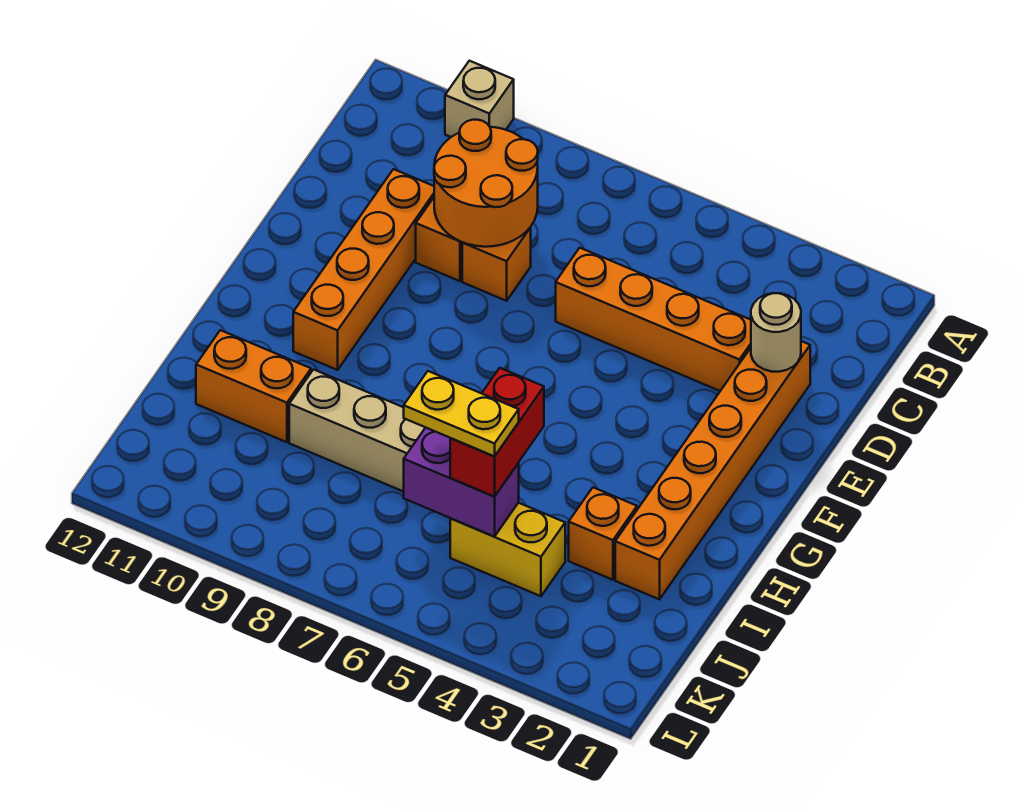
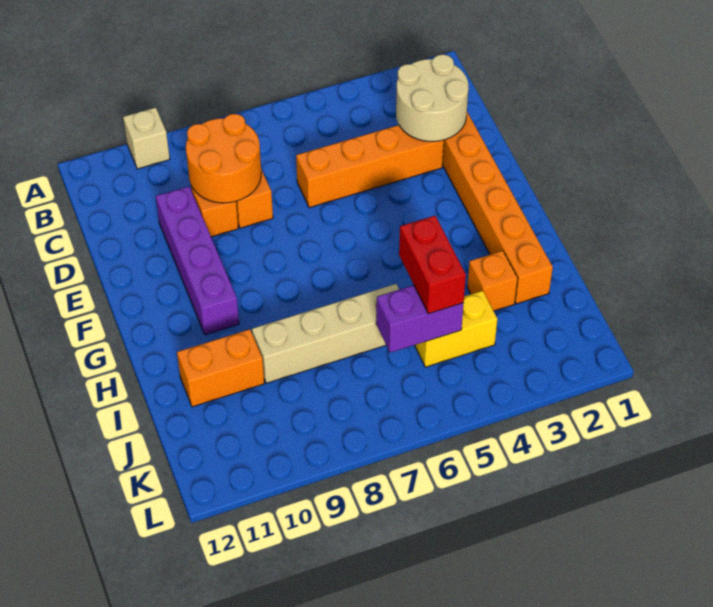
tan 1x1 round brick [751,293,801,372] -> tan 2x2 round brick [396,55,469,142]
orange 1x4 brick [293,169,434,370] -> purple 1x4 brick [156,186,239,335]
yellow 1x2 plate [404,371,519,456] -> none

